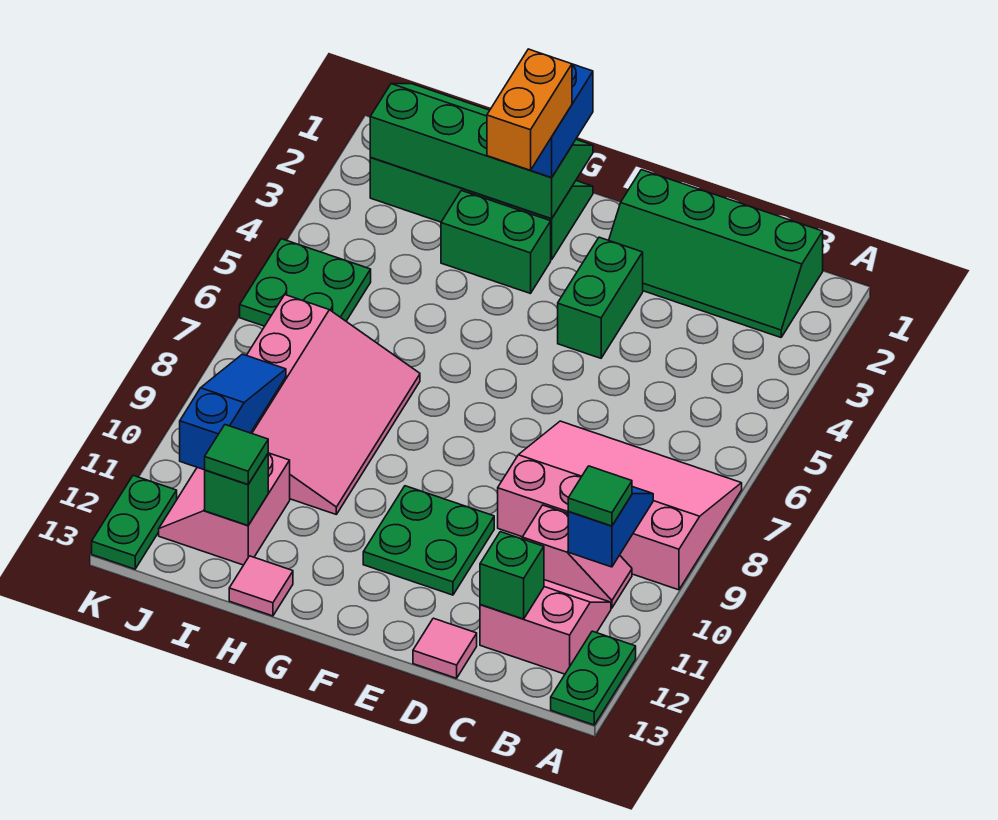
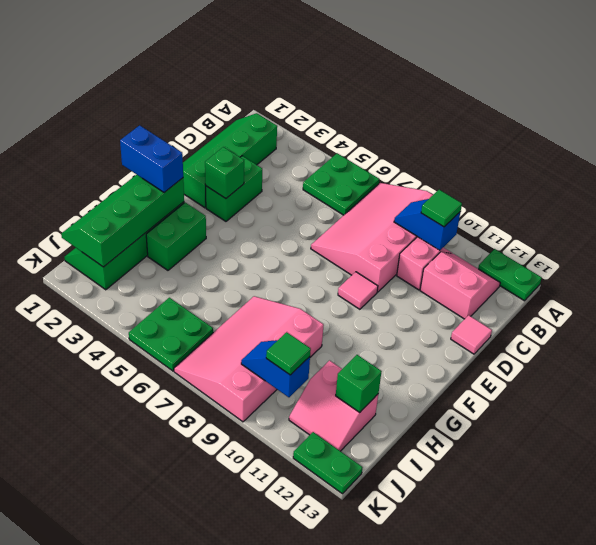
green 2x4 slope [609,170,823,337] -> green 2x4 slope turned to [183,113,277,208]
pink 2x2 slope [480,580,611,674] -> pink 2x2 slope turned to [420,252,500,319]
green 1x1 brick [480,532,544,619] -> green 1x1 brick moved to [205,147,244,198]
green 1x2 brick [558,237,643,358] -> green 1x2 brick turned to [206,156,262,221]
green 2x2 plate [363,486,494,595] -> green 2x2 plate moved to [303,153,379,215]
orange 1x2 brick [487,49,572,170] -> none
pink 3x4 slope [247,295,420,514] -> pink 3x4 slope turned to [174,296,324,422]
pink 1x1 tile [229,556,293,616] -> pink 1x1 tile moved to [338,272,378,309]
green 1x1 tile [205,425,268,485] -> green 1x1 tile moved to [266,332,311,375]
blue 1x3 slope [180,354,286,470] -> blue 1x2 slope [241,340,310,397]

